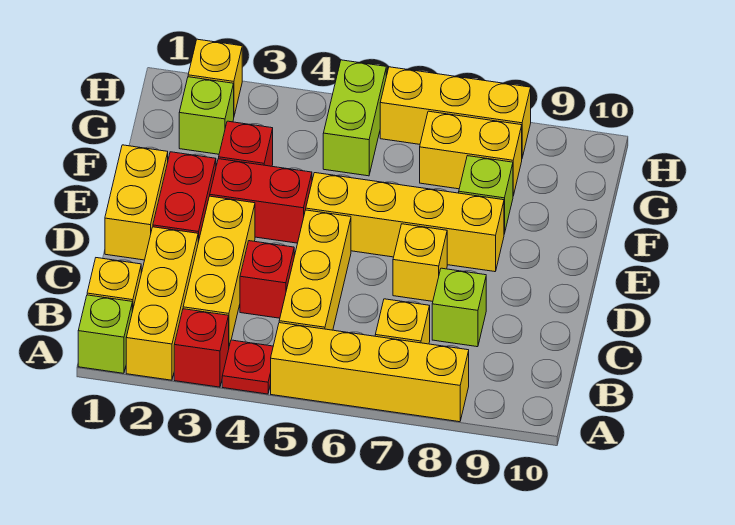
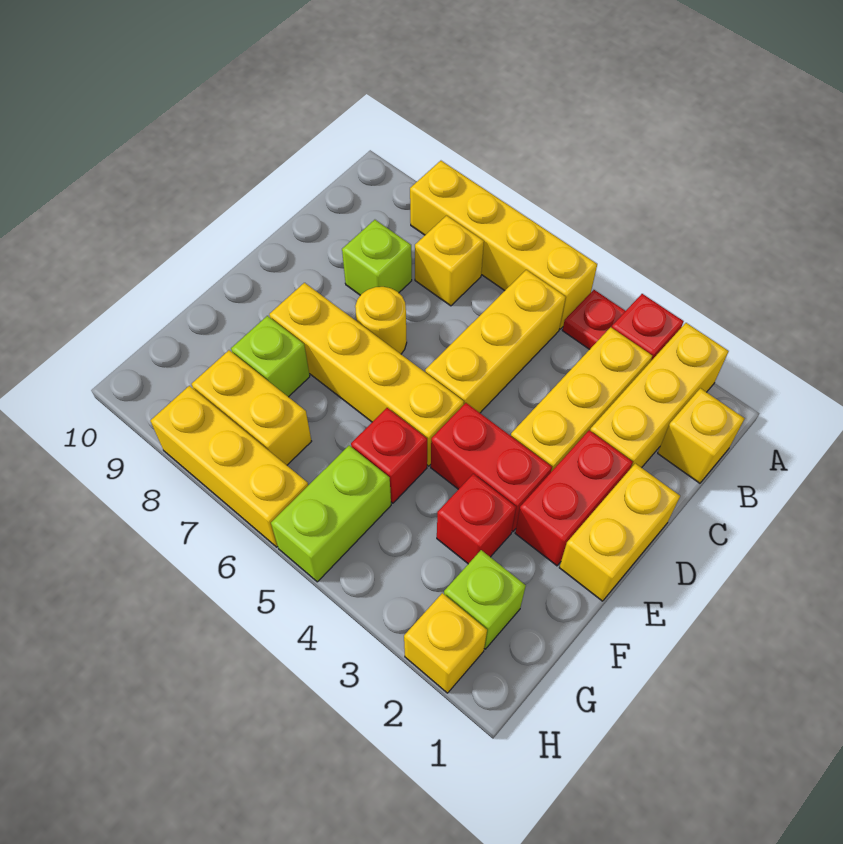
lime 1x1 brick [78,295,132,373] -> none
red 1x1 brick [240,241,294,318] -> red 1x1 brick moved to [351,408,427,503]
yellow 1x1 brick [393,224,447,301] -> yellow 1x1 round brick [355,287,407,354]

